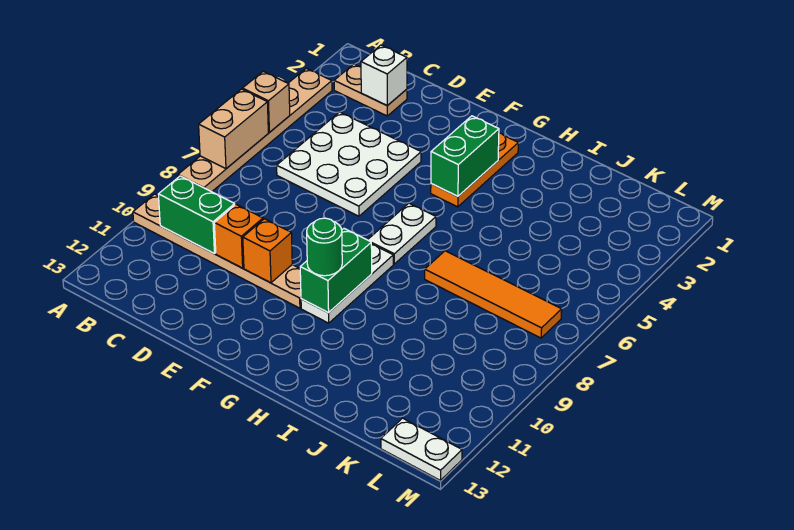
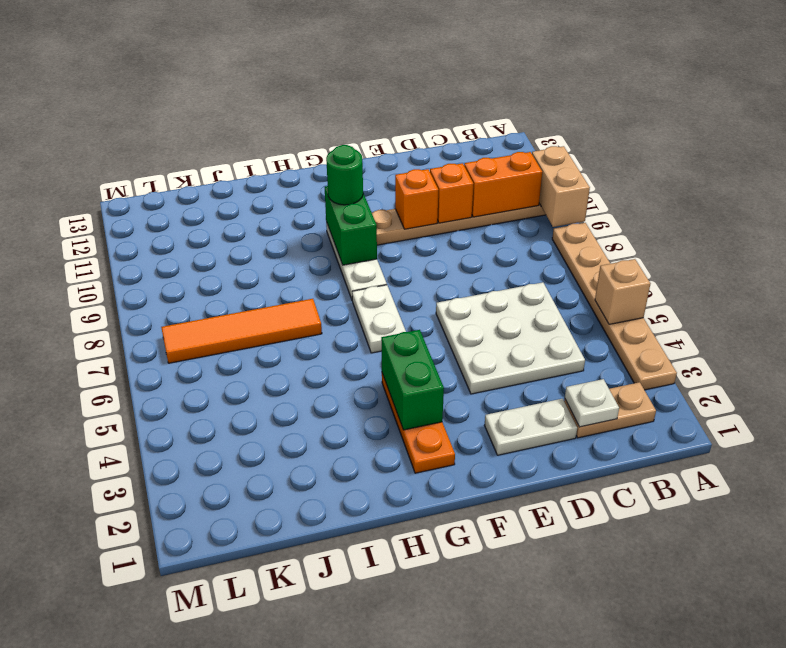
tan 1x2 brick [199,89,268,169] -> tan 1x2 brick moved to [532,146,590,227]
green 1x2 brick [158,176,235,253] -> orange 1x2 brick [464,152,542,217]
white 1x1 brick [361,45,407,106] -> white 1x1 plate [565,379,619,427]
white 1x2 plate [381,418,462,481] -> white 1x2 plate moved to [484,399,577,455]

